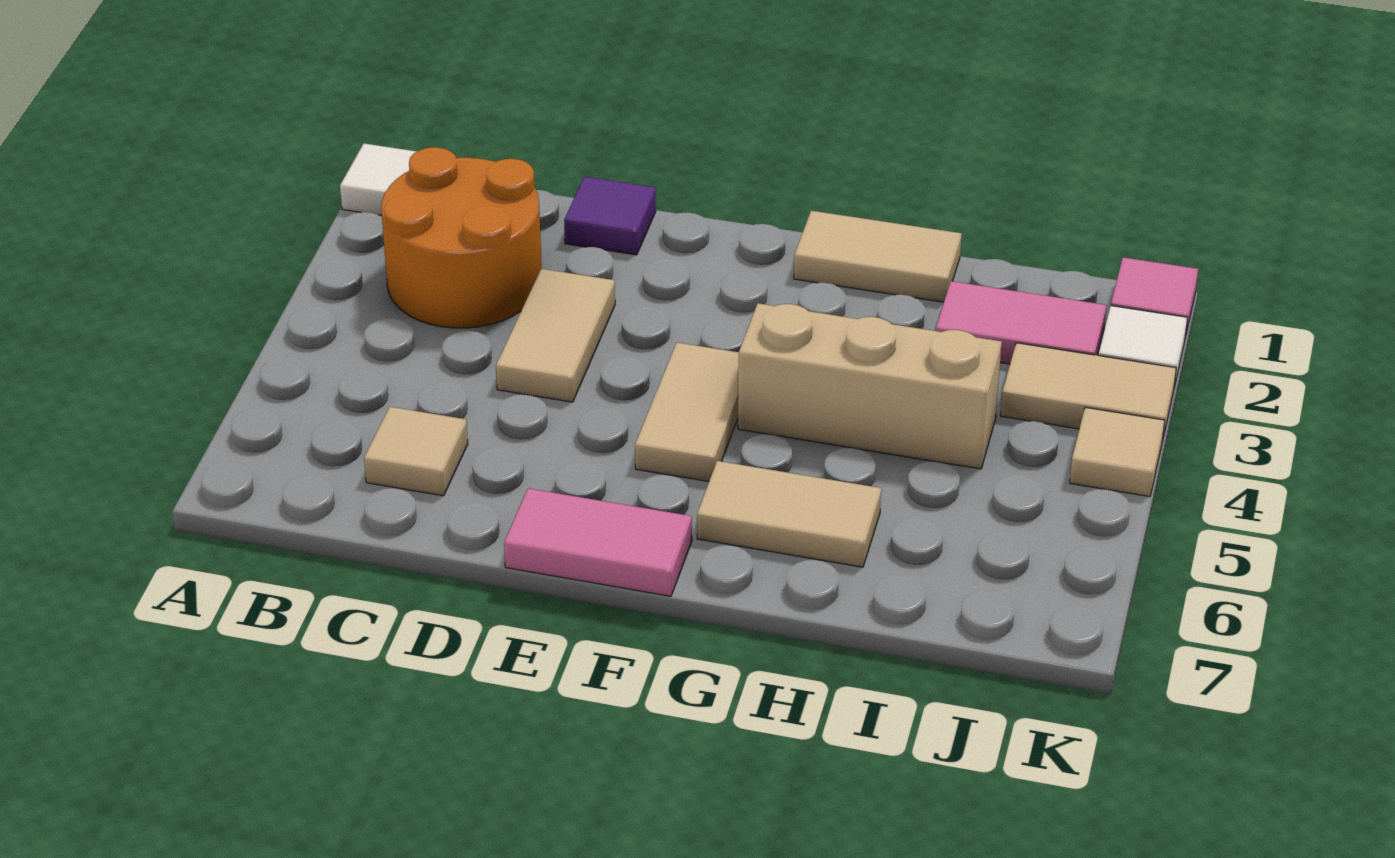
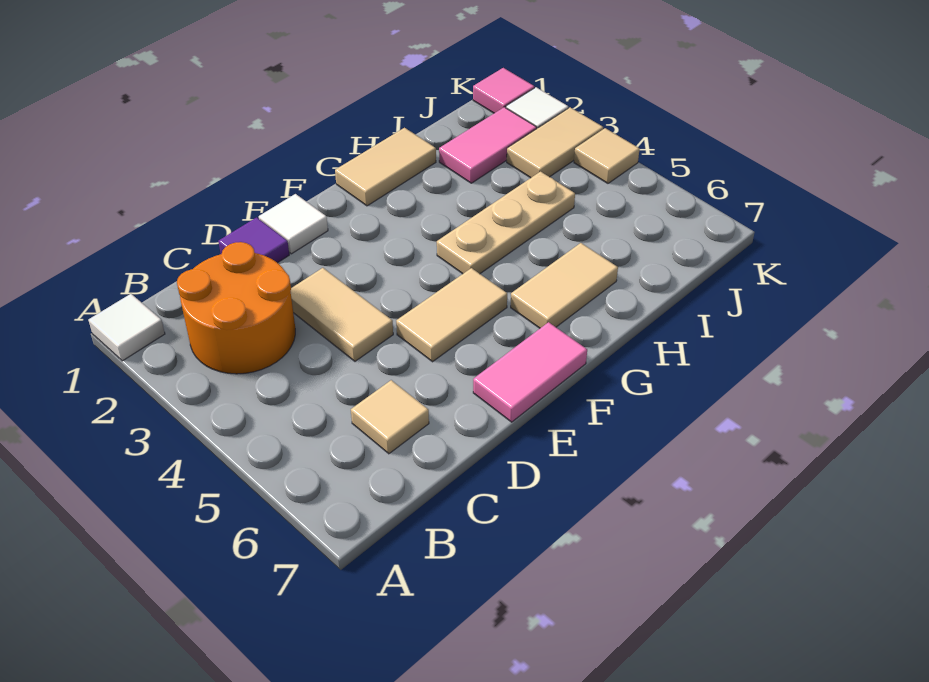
none -> white 1x1 tile [259,194,328,254]
tan 1x2 tile [635,343,739,482] -> tan 1x2 tile turned to [396,268,507,362]
tan 1x3 brick [738,303,1002,469] -> tan 1x3 plate [437,171,575,274]

